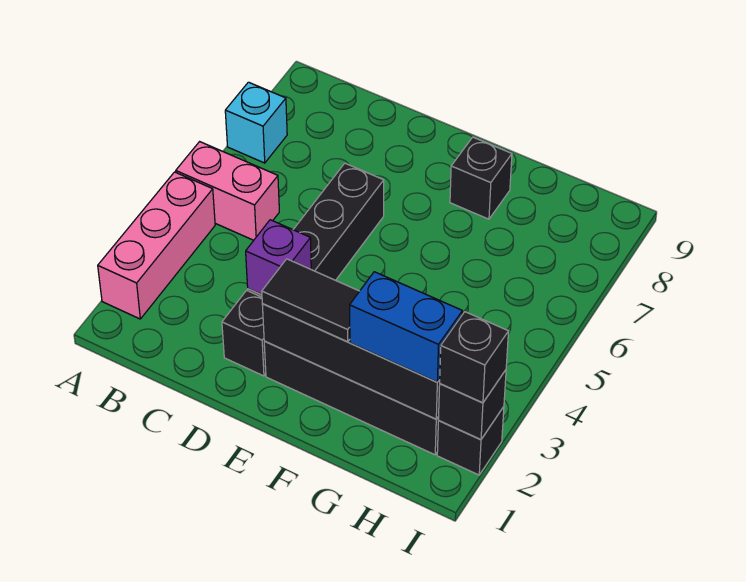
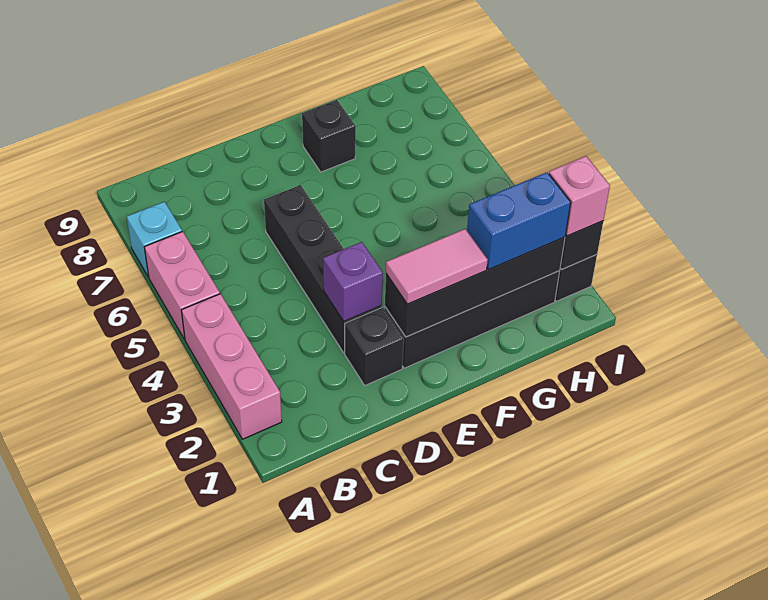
pink 1x2 brick [176,142,279,240] -> pink 1x2 brick turned to [144,232,220,339]
black 1x2 tile [262,259,359,342] -> pink 1x2 tile [386,229,488,304]
black 1x1 brick [440,312,509,403] -> pink 1x1 brick [549,156,610,236]

